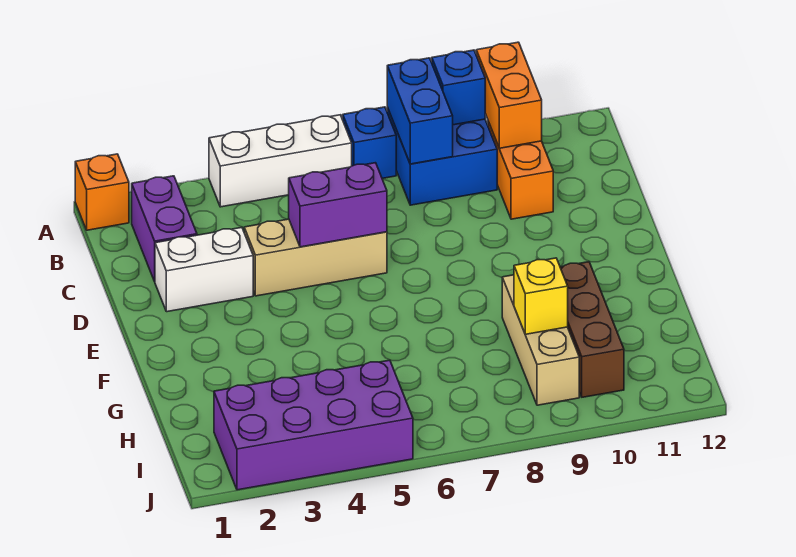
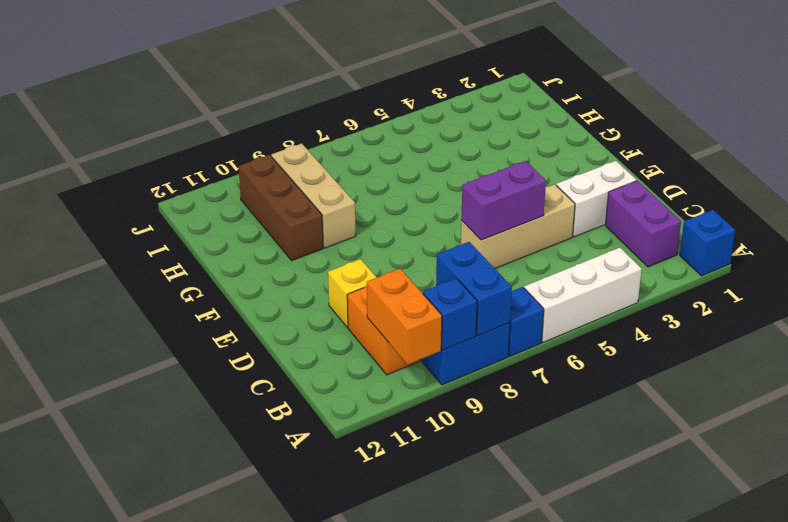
orange 1x1 brick [75,154,129,230] -> blue 1x1 brick [680,210,735,276]
yellow 1x1 brick [514,258,568,334] -> yellow 1x1 brick moved to [328,259,377,327]
purple 2x4 brick [214,360,413,490] -> none

